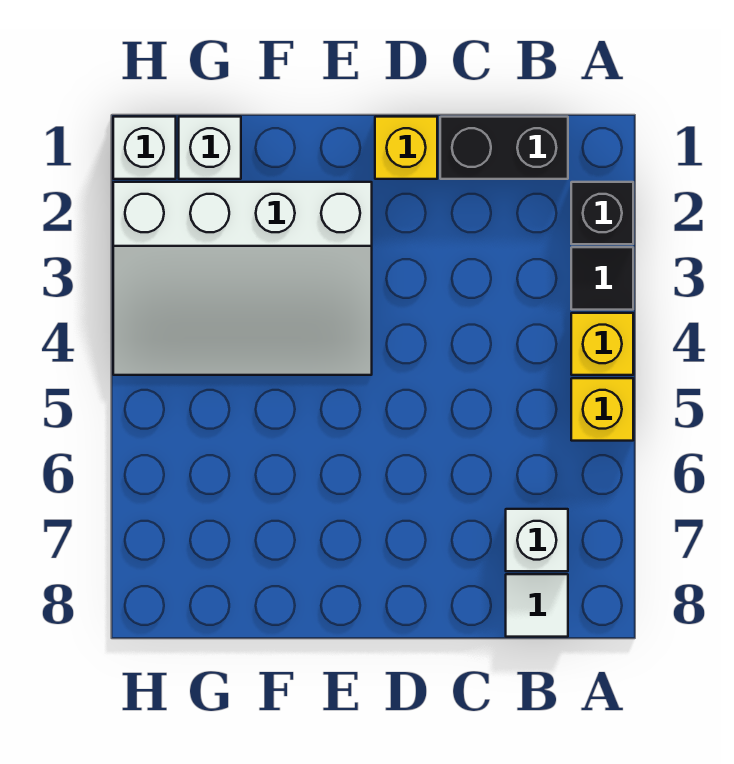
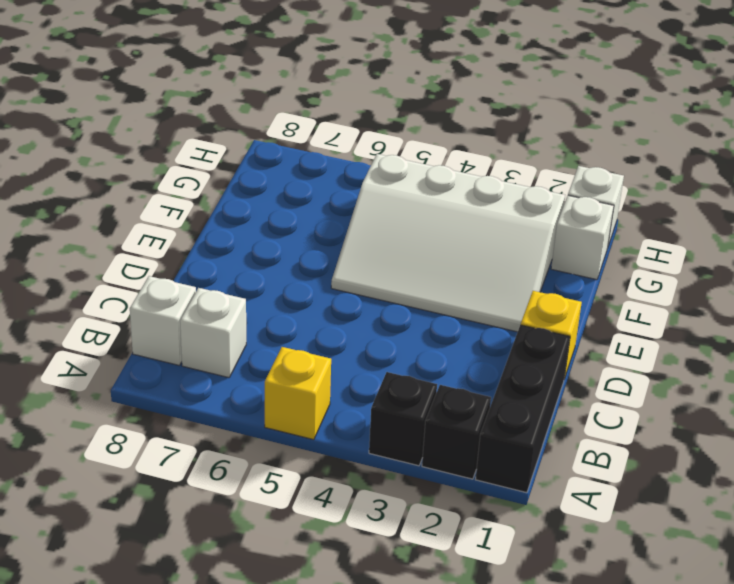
black 1x1 tile [571,247,633,310] -> black 1x1 brick [369,372,437,466]
yellow 1x1 brick [571,313,633,375] -> none
black 1x2 brick [440,117,568,179] -> black 1x3 brick [475,325,570,493]
white 1x1 tile [506,574,568,637] -> white 1x1 brick [130,276,196,366]
white 3x4 slope [113,182,372,375] -> white 3x4 slope turned to [331,154,565,332]

